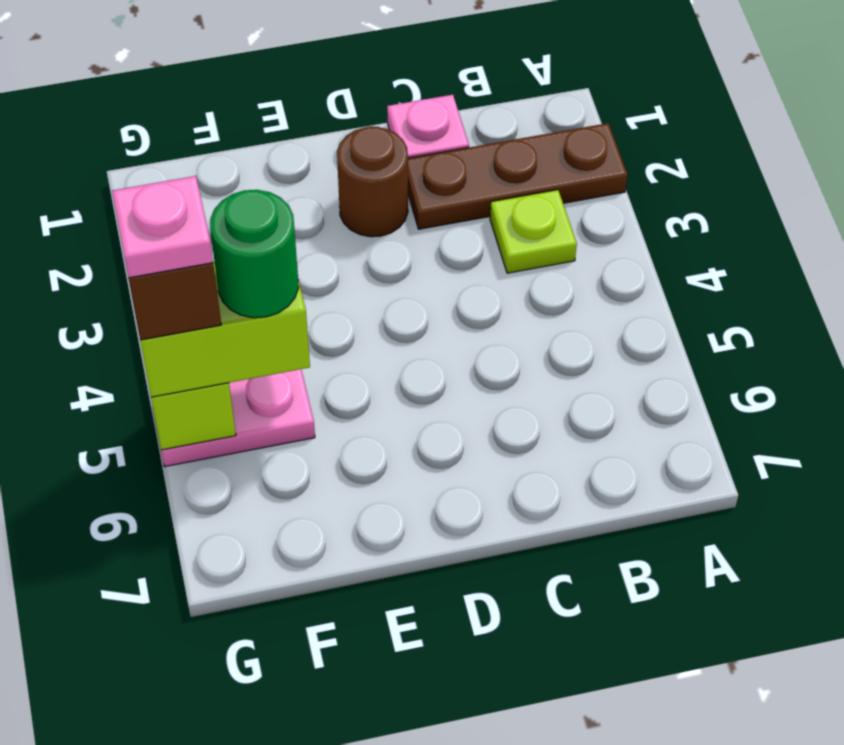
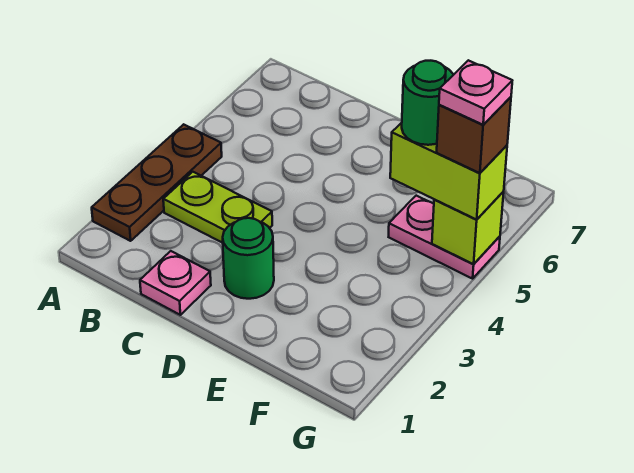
brown 1x3 plate [408,123,628,229] -> brown 1x3 plate turned to [92,124,222,241]
lime 1x1 plate [490,190,577,273] -> lime 1x2 plate [163,172,272,243]
brown 1x1 round brick [337,126,408,237] -> green 1x1 round brick [223,218,274,299]

